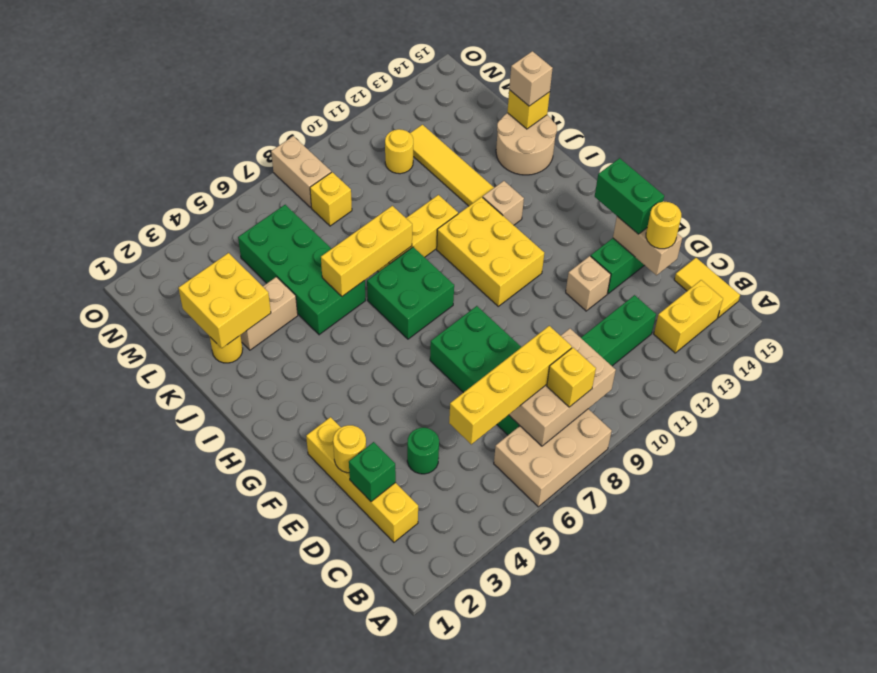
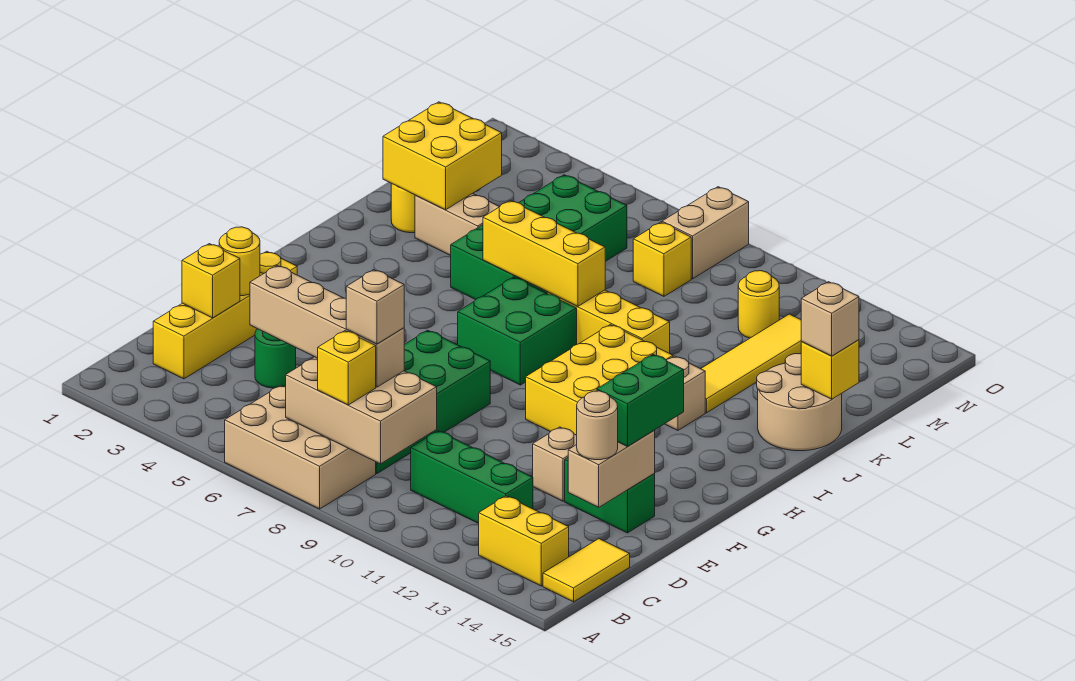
yellow 1x4 brick [449,326,572,444] -> tan 1x4 brick [250,266,404,387]
none -> tan 1x1 brick [346,270,404,344]
green 1x1 brick [349,442,396,502] -> yellow 1x1 brick [182,244,240,318]
yellow 1x1 round brick [646,202,681,249] -> tan 1x1 round brick [577,391,618,460]

